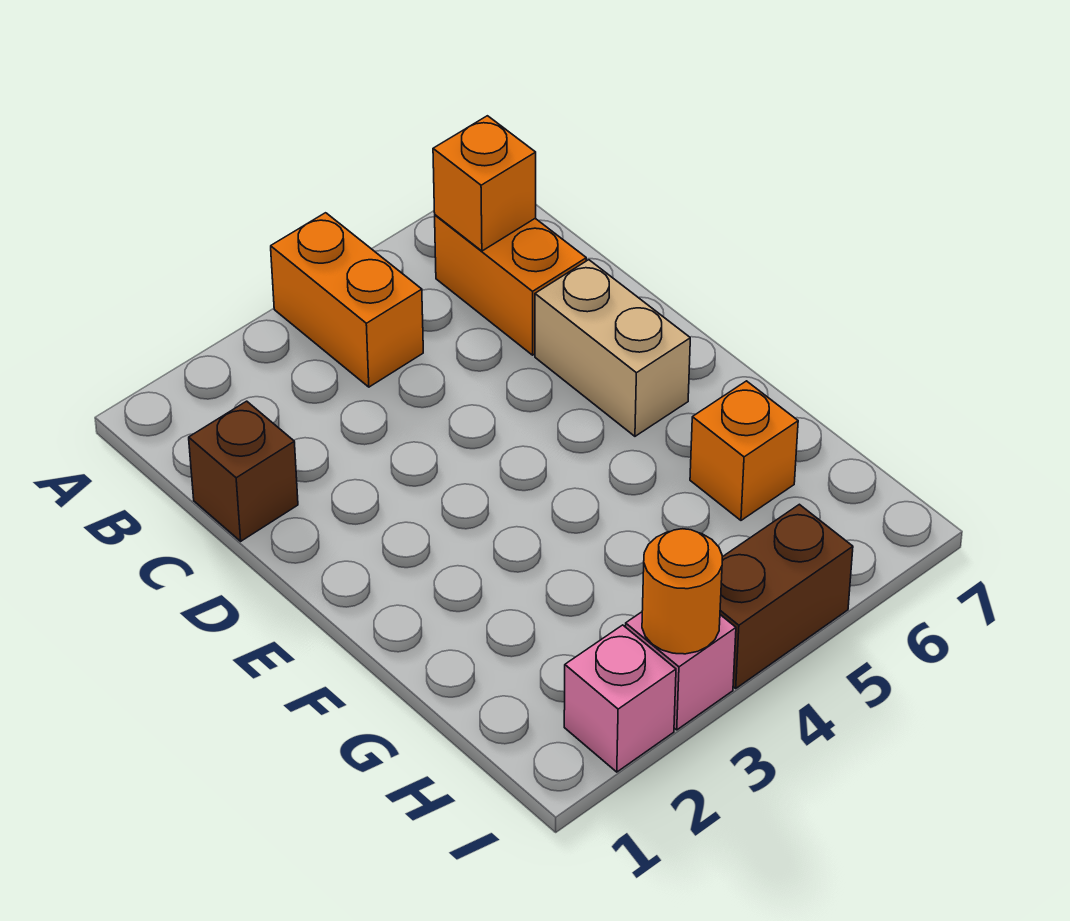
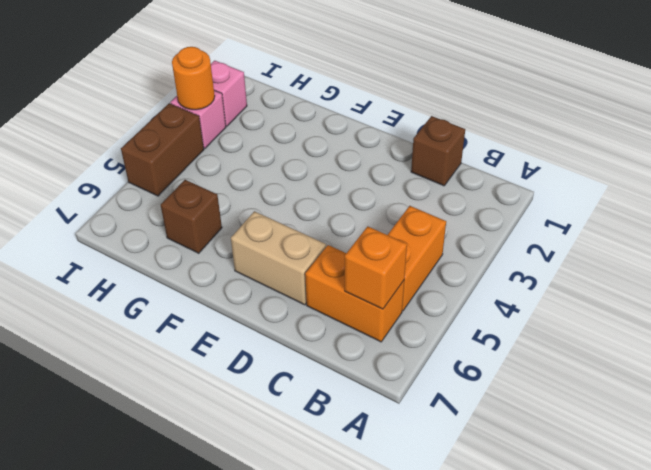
orange 1x2 brick [271,213,423,387] -> orange 1x2 brick turned to [388,206,446,311]
orange 1x1 brick [690,381,798,520] -> brown 1x1 brick [161,180,222,253]

